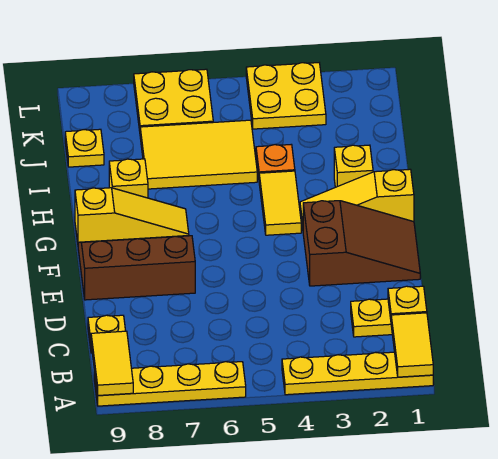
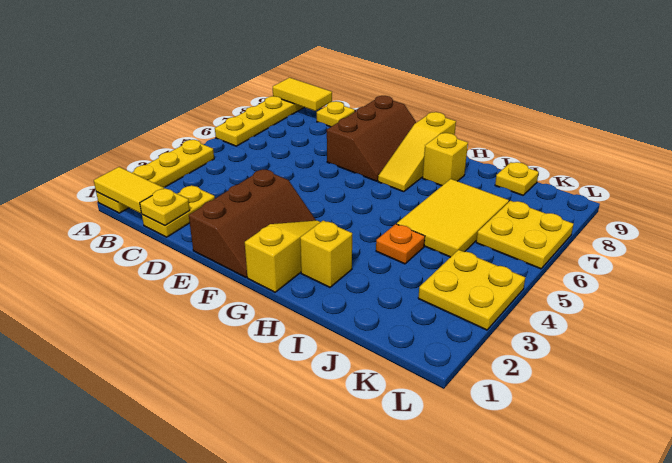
brown 2x3 slope [303,201,420,286] -> brown 2x3 slope turned to [189,169,316,278]
yellow 1x2 tile [259,171,301,235] -> none

